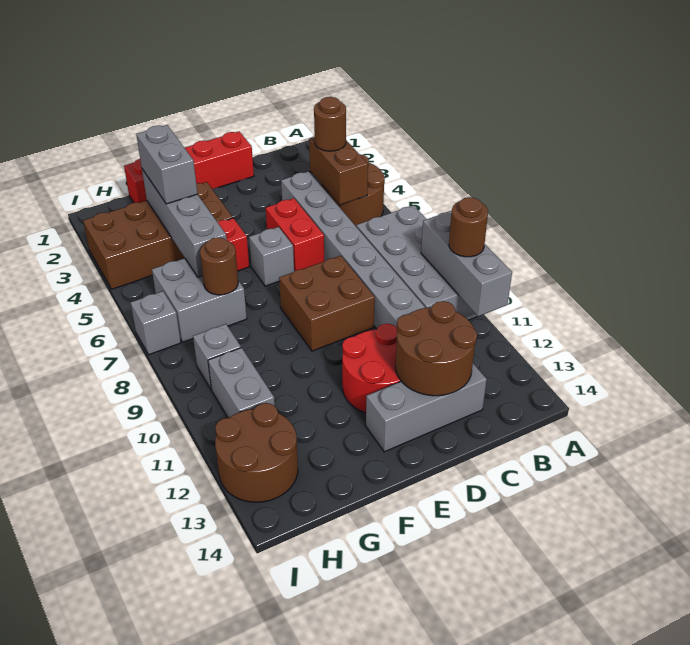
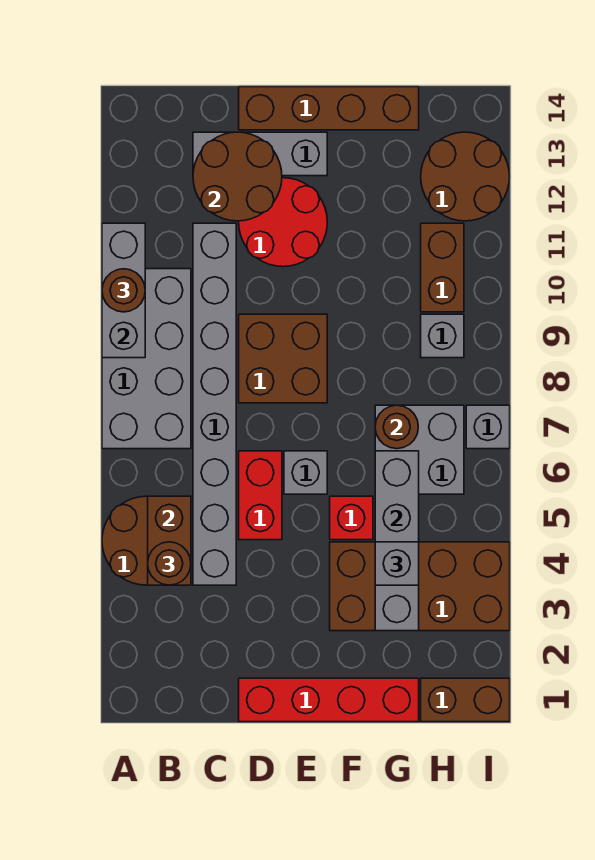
none -> brown 1x4 brick [239,87,419,130]
grey 1x2 brick [136,125,197,204] -> grey 1x1 brick [375,542,419,585]
none -> brown 1x2 brick [421,678,510,722]
grey 1x2 brick [208,348,275,418] -> brown 1x2 brick [421,223,464,312]

